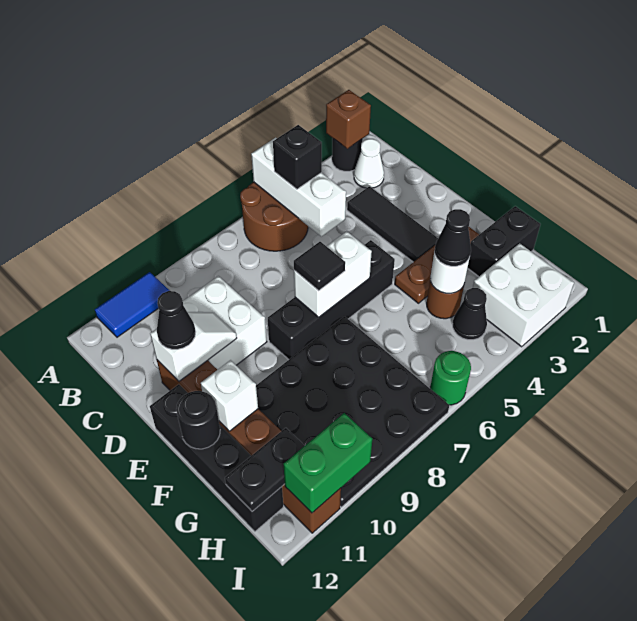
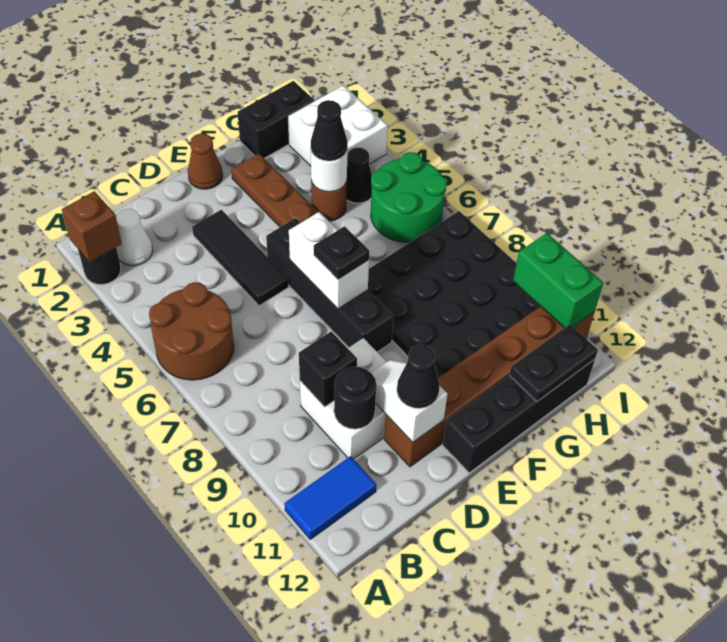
white 1x3 brick [251,138,346,237] -> none
blue 1x2 tile [95,272,170,337] -> blue 1x2 tile turned to [285,456,376,539]
black 1x1 brick [273,125,322,189] -> black 1x1 brick moved to [299,332,357,407]
black 1x3 tile [347,186,438,262] -> black 1x3 tile turned to [192,210,288,306]
none -> brown 1x1 cone [188,134,223,189]
black 1x1 tile [294,242,345,291] -> black 1x1 plate [314,226,369,280]
white 1x1 brick [201,360,258,431] -> none
black 1x1 round brick [176,391,220,449] -> black 1x1 round brick moved to [334,367,376,429]
black 1x2 brick [468,206,540,277] -> black 1x2 brick turned to [238,81,314,158]
black 1x2 plate [225,428,304,511] -> black 1x2 plate turned to [509,324,598,402]
green 1x1 round brick [430,351,471,405] -> green 2x2 round brick [371,152,447,242]

